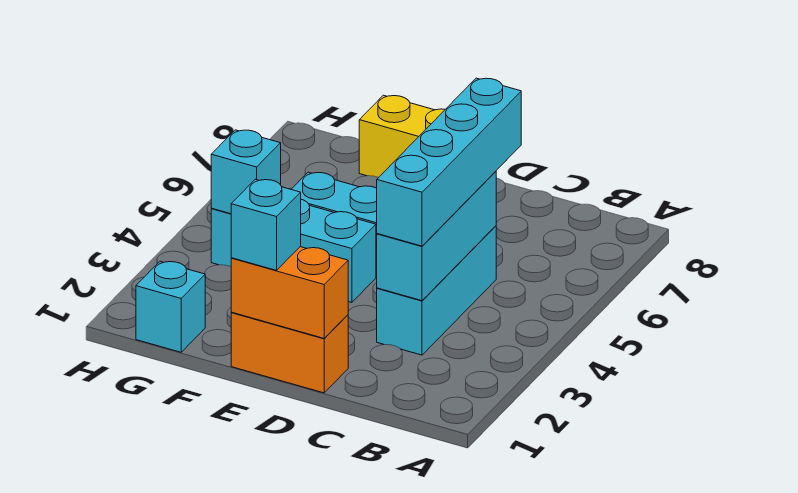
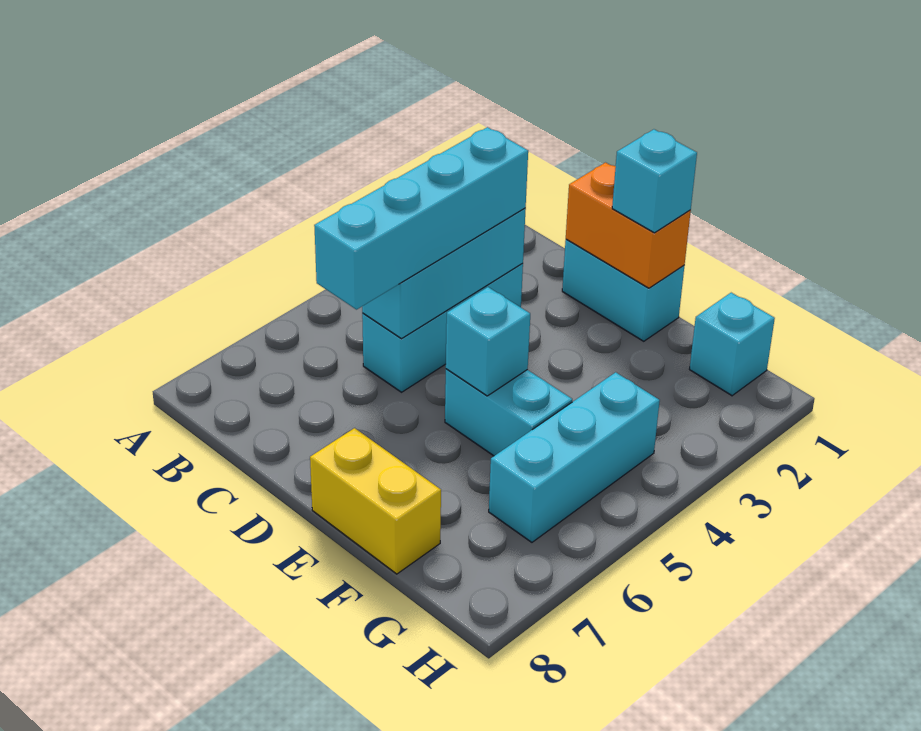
orange 1x2 brick [231,312,348,393] -> cyan 1x2 brick [562,239,684,341]
cyan 1x3 brick [211,199,376,302] -> cyan 1x3 brick turned to [489,372,660,542]
cyan 1x1 brick [211,130,281,214] -> cyan 1x1 brick moved to [446,287,530,396]

